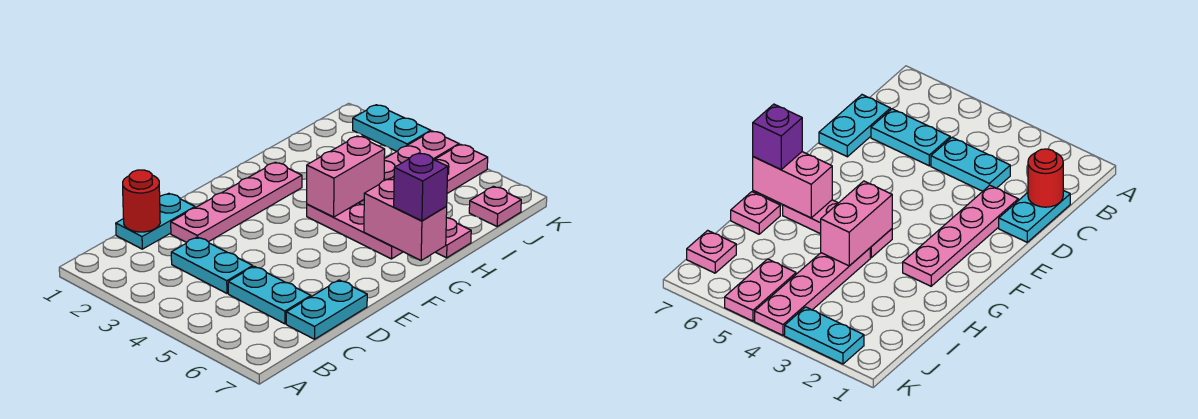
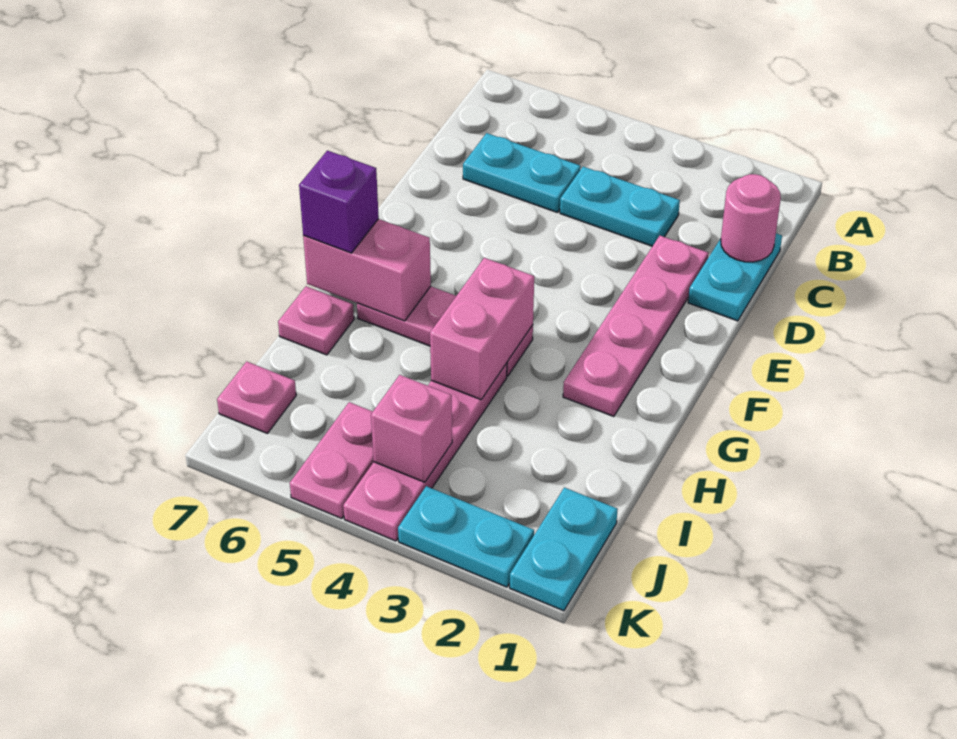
red 1x1 round brick [123,170,160,232] -> pink 1x1 round brick [721,174,781,262]
cyan 1x2 plate [286,280,367,339] -> cyan 1x2 plate moved to [510,488,618,611]
none -> pink 1x1 brick [371,375,452,482]

